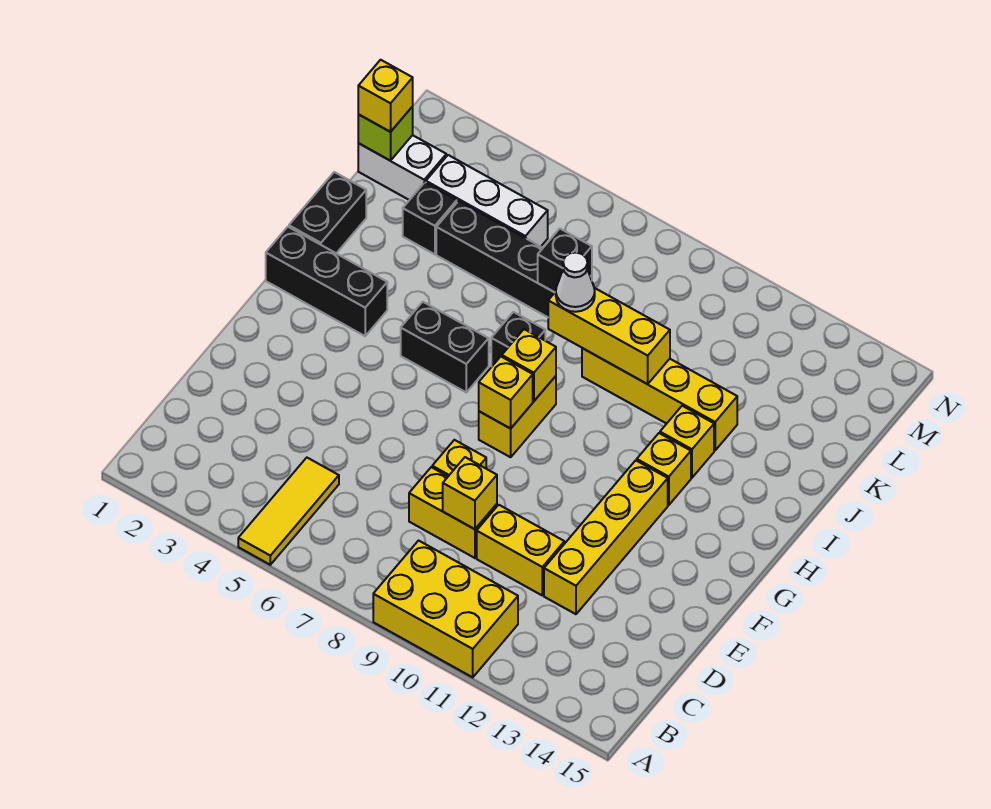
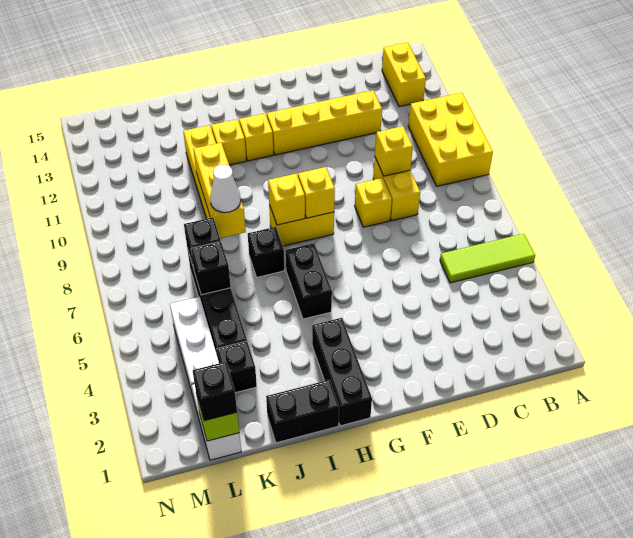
yellow 1x3 tile [238,458,339,565] -> lime 1x3 tile [440,234,535,283]
yellow 1x2 brick [477,505,564,595] -> yellow 1x2 brick moved to [382,42,426,107]
none -> black 1x1 brick [191,242,231,295]
yellow 1x1 brick [358,60,413,132] -> black 1x1 brick [192,362,237,421]

